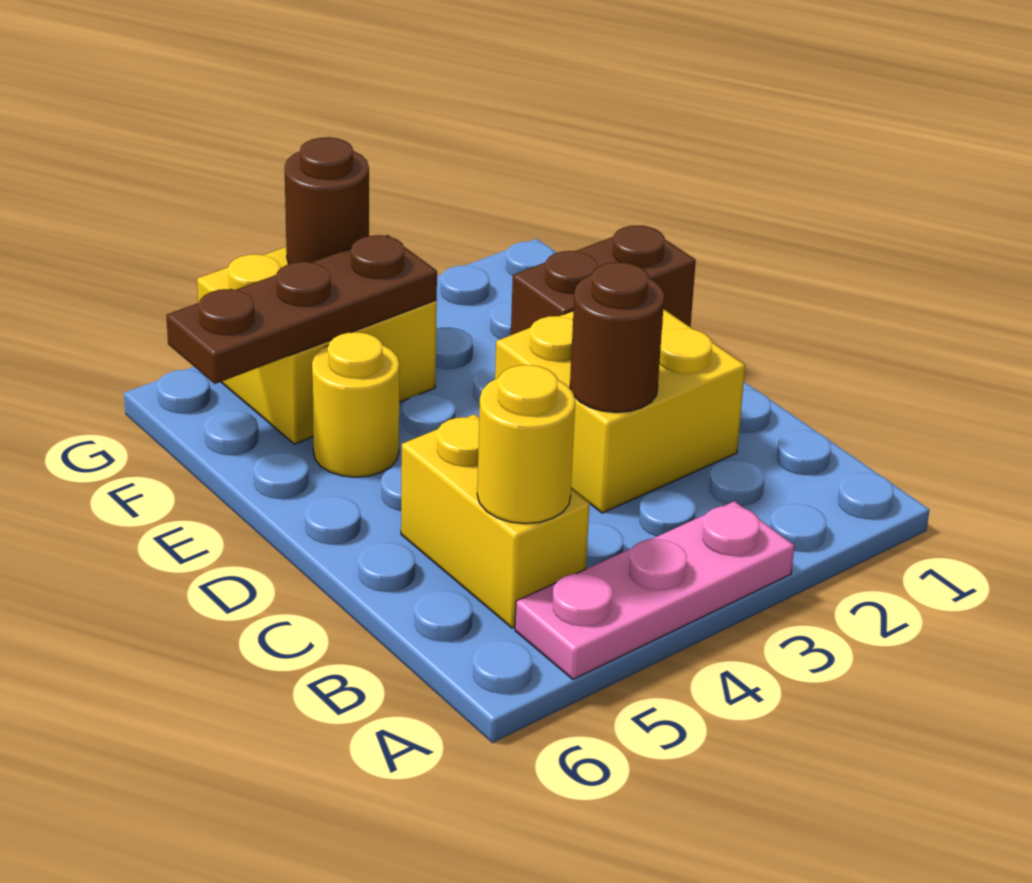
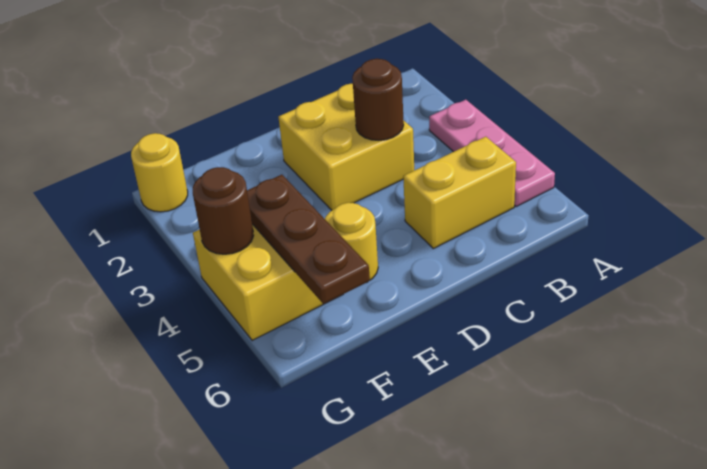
yellow 1x1 round brick [477,365,575,524] -> yellow 1x1 round brick moved to [131,133,188,212]
brown 1x2 brick [511,225,696,335] -> none

